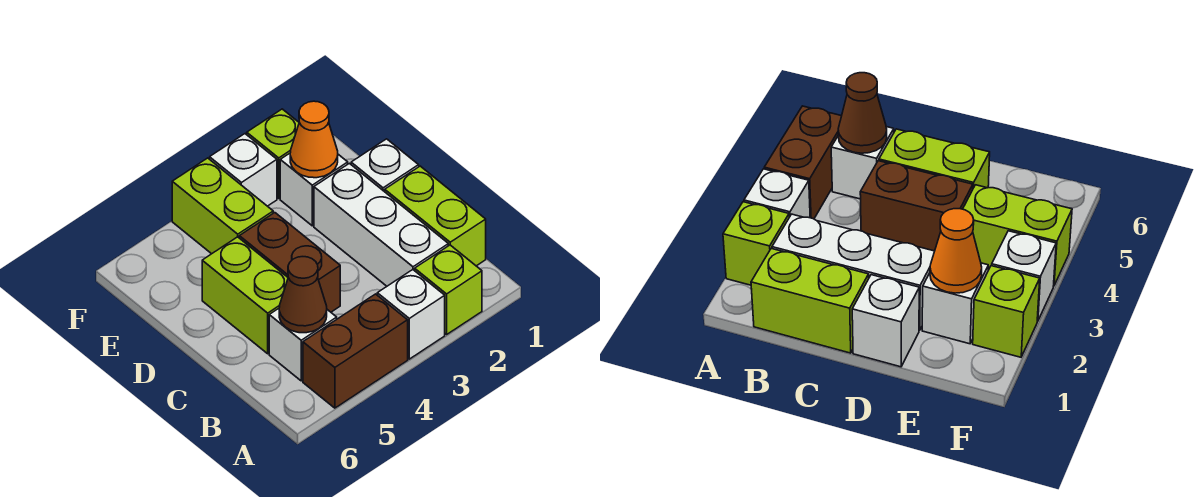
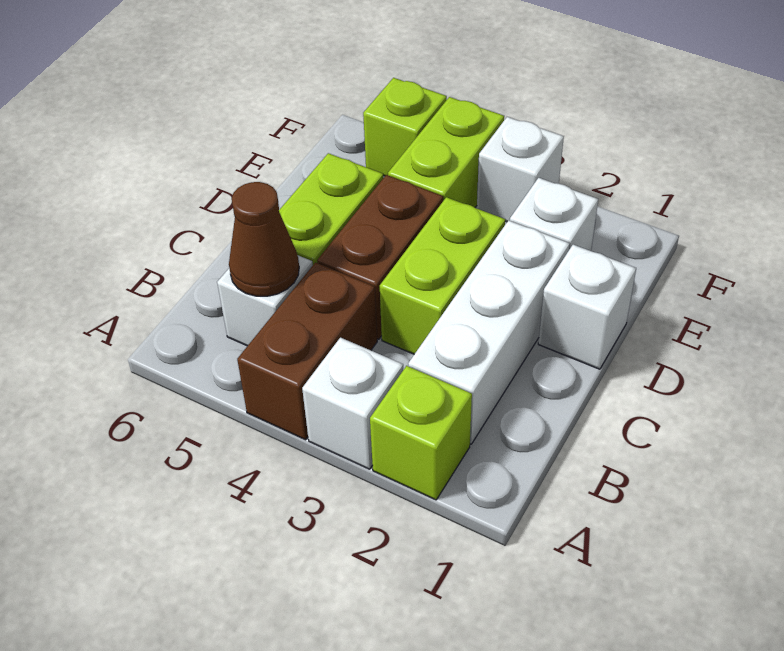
brown 1x2 brick [303,294,408,408] -> brown 1x2 brick turned to [237,263,377,440]
lime 1x2 brick [385,166,486,266] -> lime 1x2 brick moved to [380,197,505,354]
orange 1x1 cone [290,101,338,178] -> none
lime 1x1 brick [247,109,299,198] -> lime 1x1 brick moved to [363,78,447,176]

